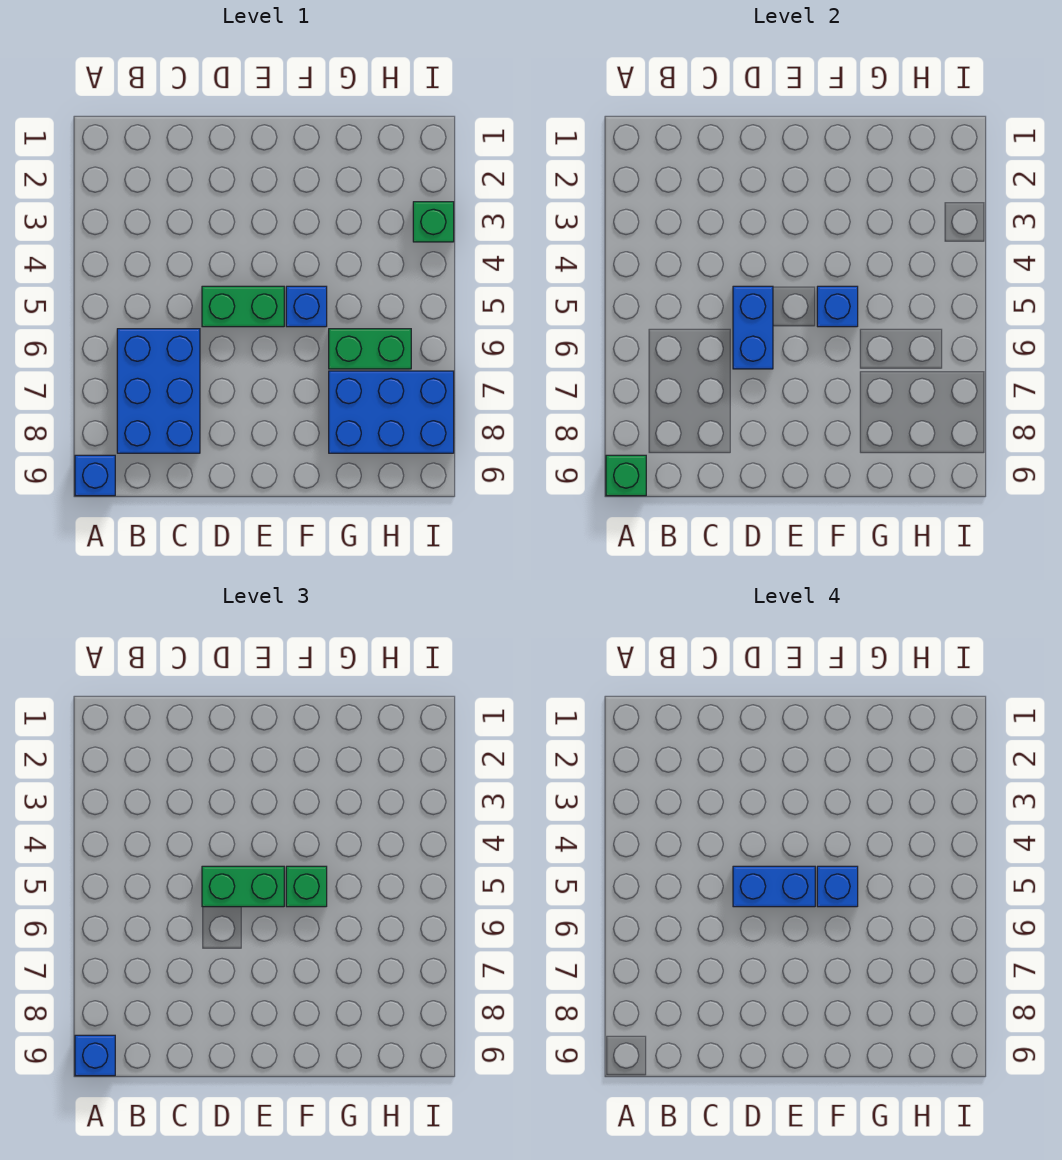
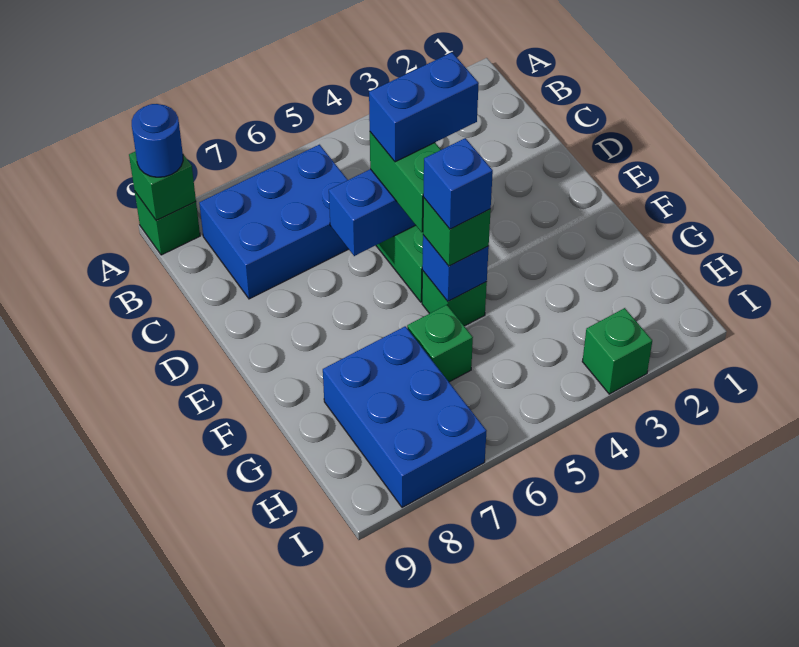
blue 1x1 brick [75,455,115,496] -> green 1x1 brick [135,192,200,255]
blue 1x1 brick [75,1035,115,1076] -> blue 1x1 round brick [132,104,183,177]
blue 1x2 brick [733,866,815,907] -> blue 1x2 brick turned to [369,52,479,162]
blue 1x1 brick [286,286,327,327] -> green 1x1 brick [422,270,487,326]
green 1x2 brick [329,329,411,369] -> green 1x1 brick [407,305,473,382]

